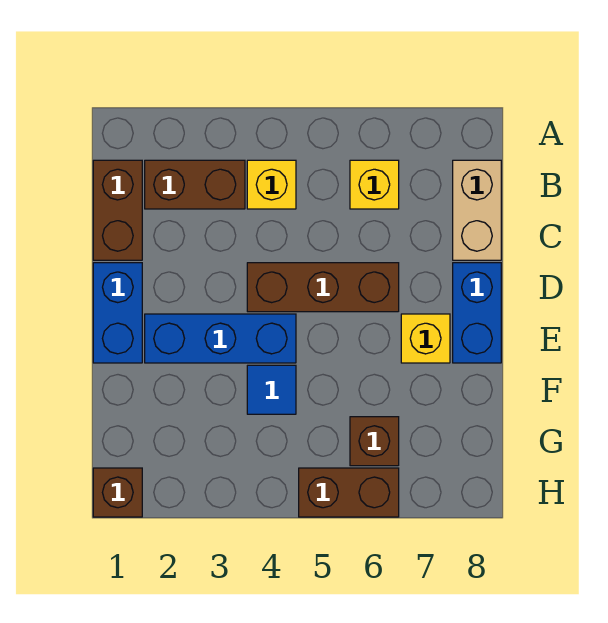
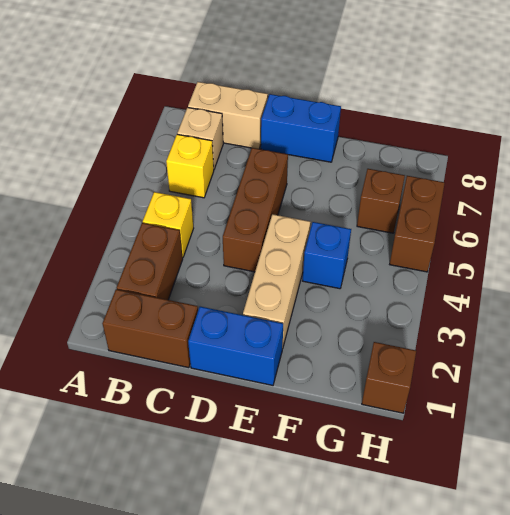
none -> tan 1x1 brick [177,108,223,169]
blue 1x3 brick [145,314,296,363] -> tan 1x3 brick [243,214,310,349]
yellow 1x1 brick [401,314,450,363] -> none
blue 1x1 tile [247,365,296,414] -> blue 1x1 brick [303,222,351,289]

